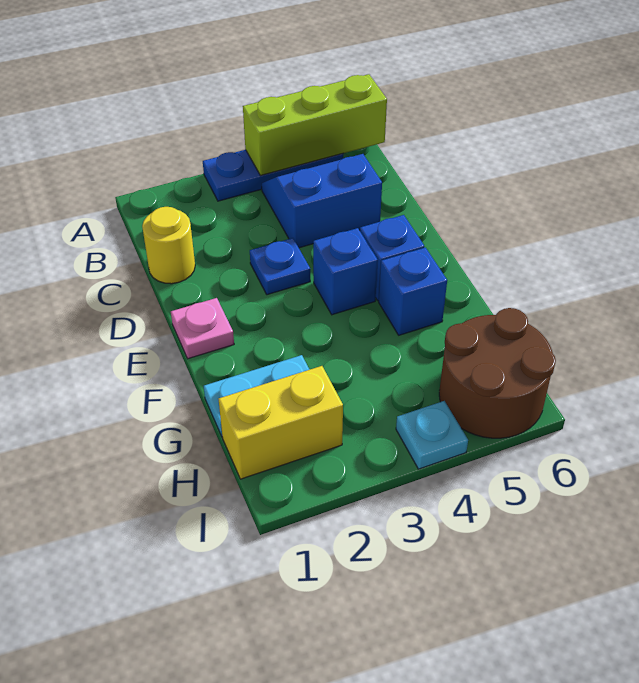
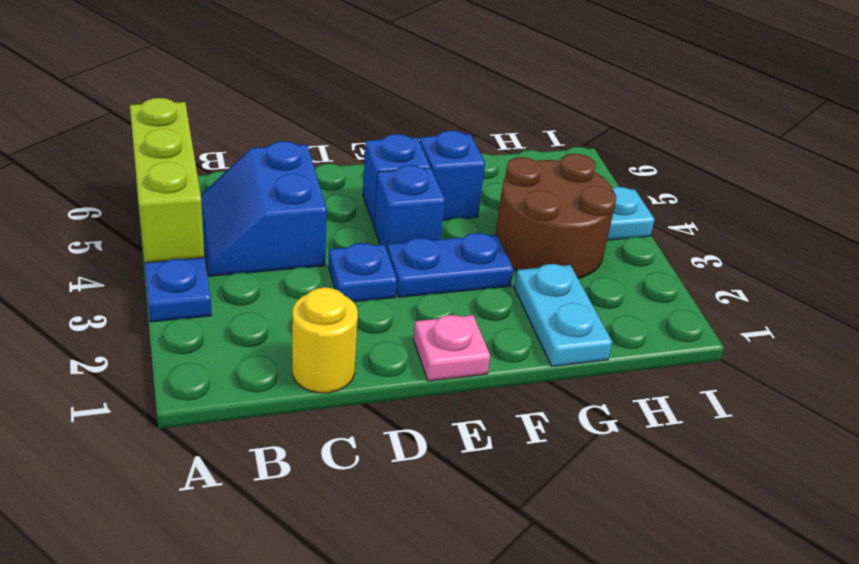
none -> blue 1x2 plate [387,233,514,297]
yellow 1x2 brick [219,366,343,479] -> none
brown 2x2 round brick [439,308,556,438] -> brown 2x2 round brick moved to [495,154,616,279]

